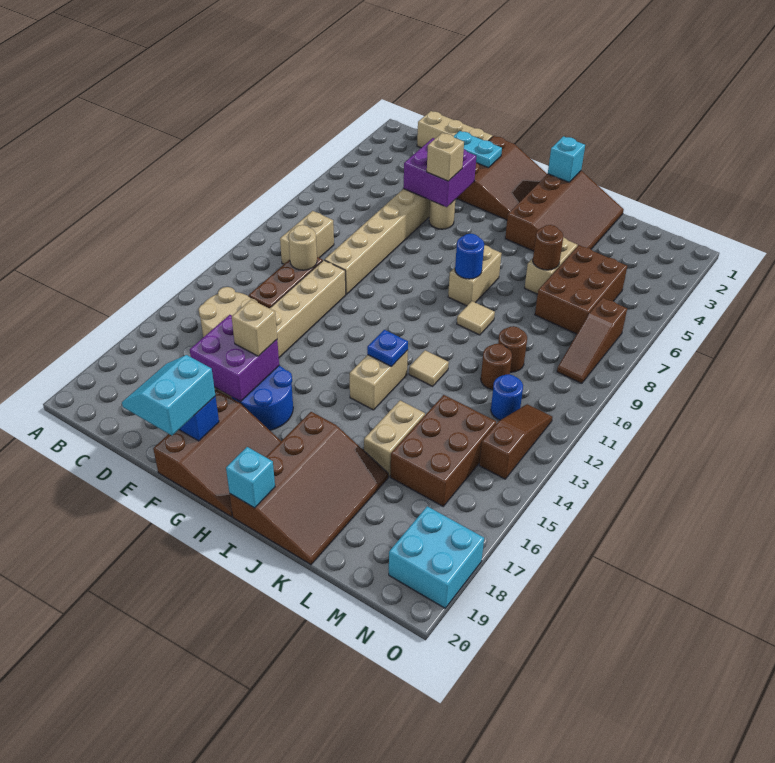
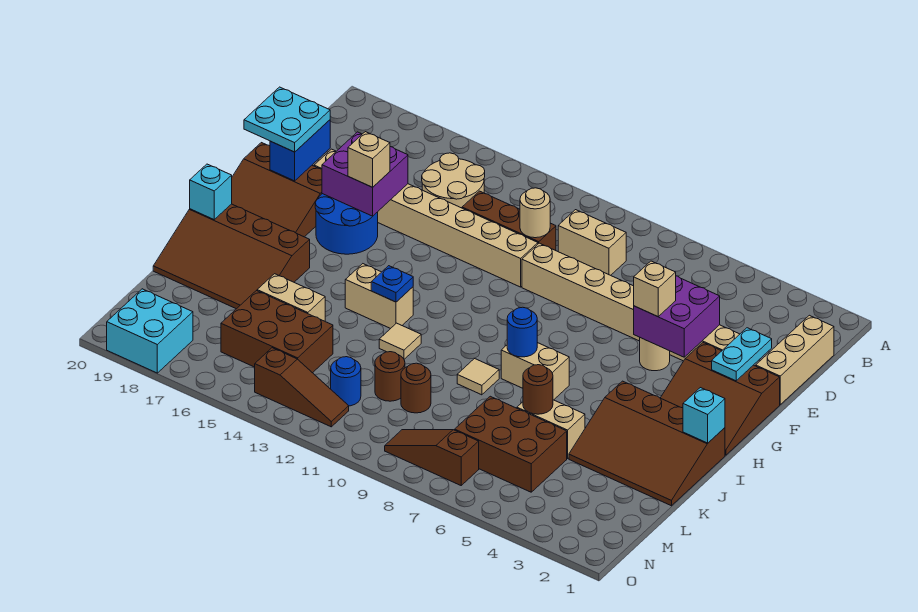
cyan 2x2 slope [122,355,215,436] -> cyan 2x2 plate [244,87,330,152]

